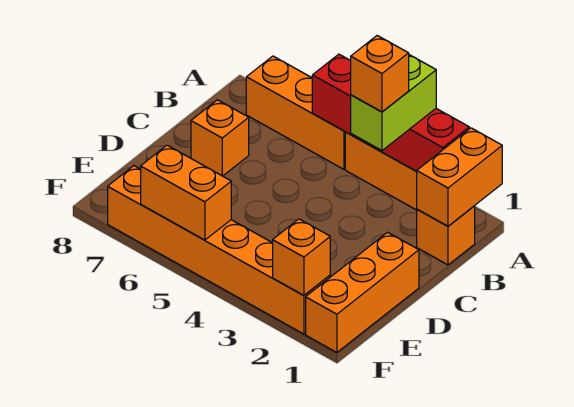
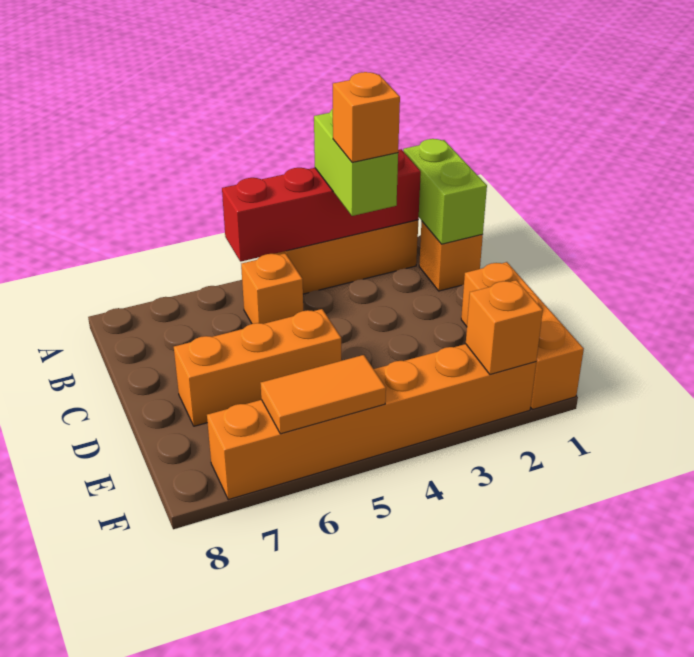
orange 1x2 brick [416,128,502,226] -> lime 1x2 brick [403,139,487,244]
orange 1x3 brick [246,56,345,169] -> orange 1x3 brick moved to [174,309,342,426]
orange 1x1 brick [191,100,249,176] -> orange 1x1 brick moved to [241,253,303,324]
orange 1x2 brick [141,145,231,240] -> orange 1x2 tile [260,355,386,434]

